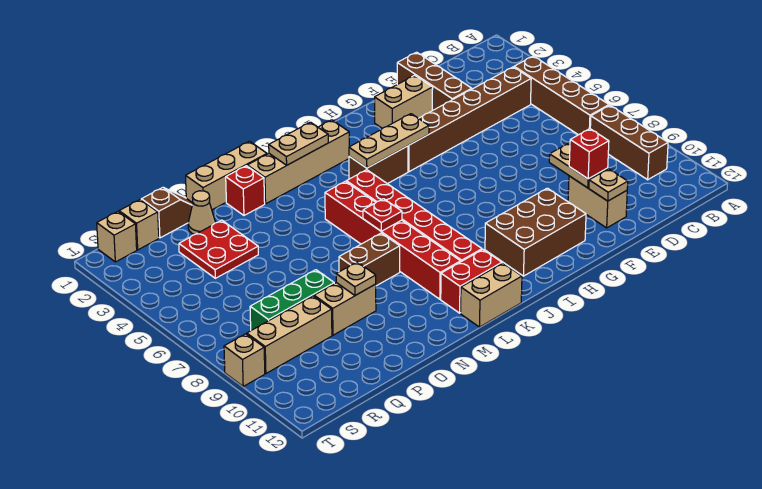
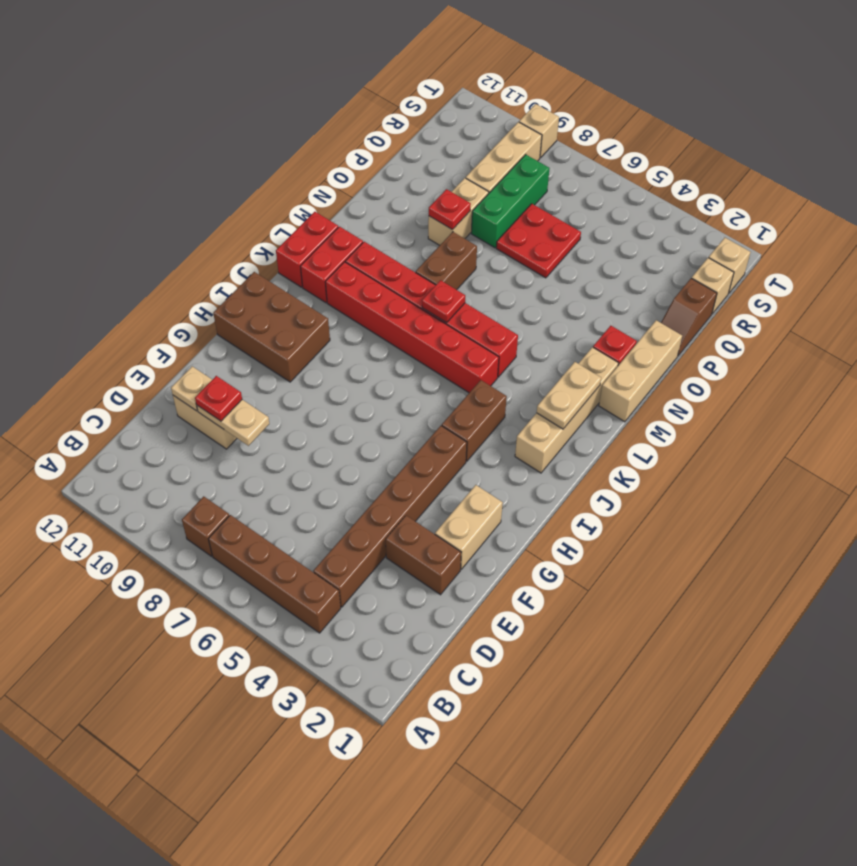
brown 1x3 brick [590,105,668,180] -> brown 1x1 brick [182,496,229,556]
brown 1x3 brick [397,52,472,111] -> brown 1x2 brick [386,516,461,595]
red 1x1 brick [569,129,609,179] -> red 1x1 plate [195,376,242,421]
brown 2x3 brick [485,188,586,276] -> brown 2x3 brick turned to [213,272,330,382]
tan 1x3 plate [349,114,429,168] -> none
tan 1x2 brick [461,263,522,327] -> red 1x2 brick [276,212,338,287]
tan 1x1 plate [336,262,376,295] -> red 1x1 plate [429,189,471,230]
tan 1x1 cone [188,191,215,235] -> none
red 2x2 plate [179,220,258,278] -> red 2x2 plate moved to [496,204,581,278]

